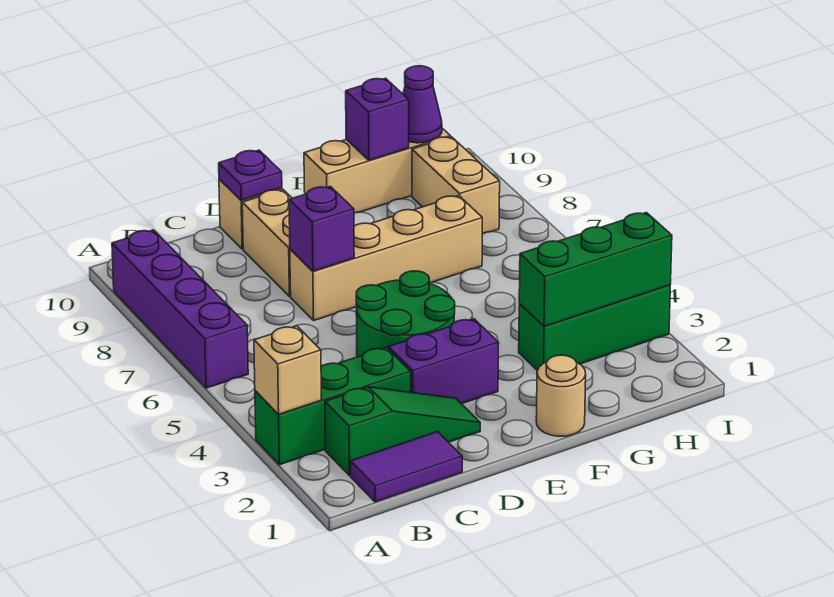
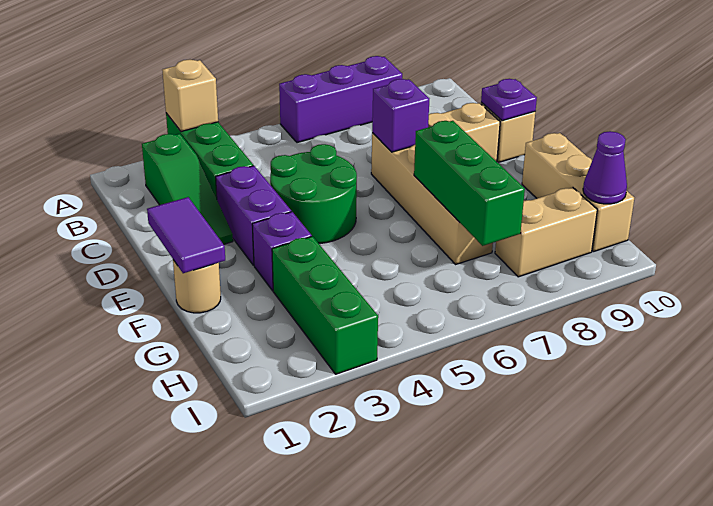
purple 1x4 brick [112,230,248,388] -> purple 1x3 brick [279,56,402,143]
purple 1x2 tile [351,432,462,502] -> purple 1x2 tile moved to [147,197,225,273]
green 1x3 brick [519,213,672,326] -> green 1x3 brick moved to [414,121,525,246]
purple 1x1 brick [346,78,409,160] -> purple 1x1 brick moved to [252,212,312,291]

